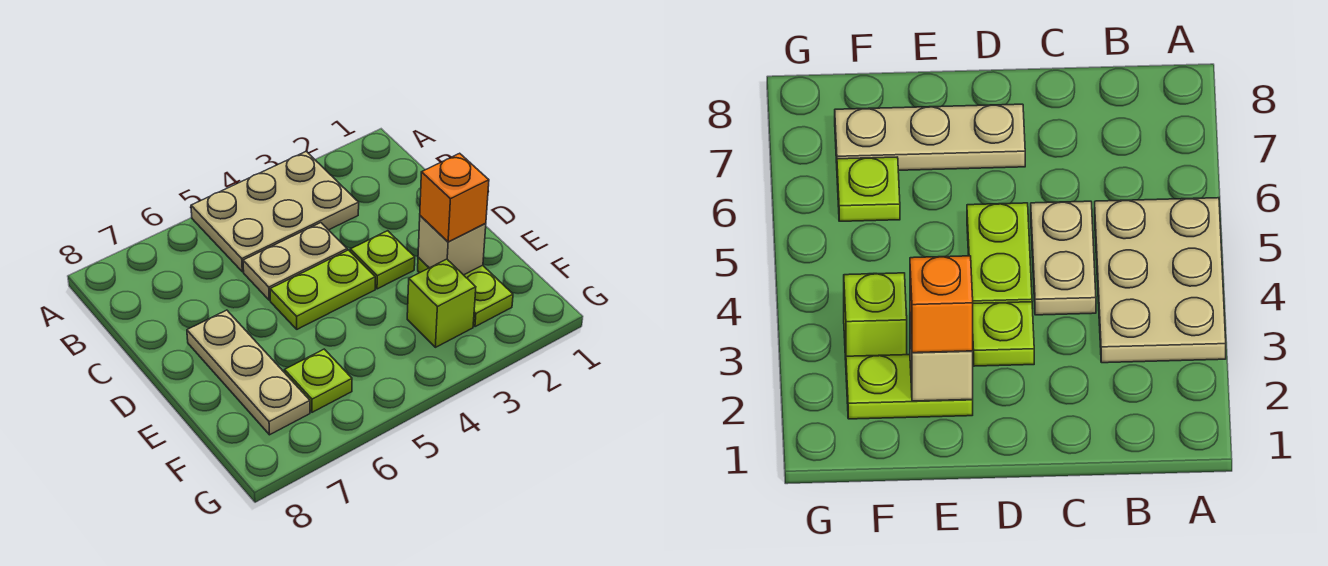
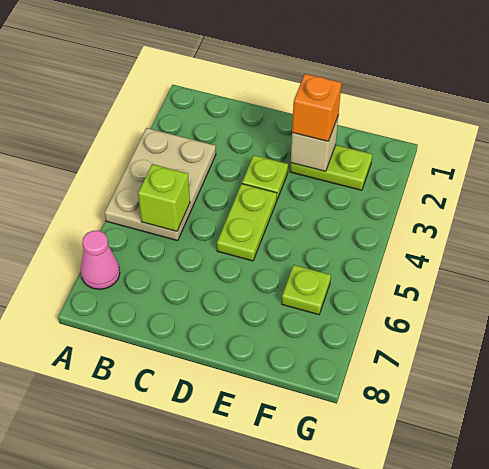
none -> pink 1x1 cone [81,231,120,289]
tan 1x2 plate [243,223,347,300] -> none
tan 1x3 plate [187,310,310,435] -> none
lime 1x1 brick [407,259,476,347] -> lime 1x1 brick moved to [138,164,190,231]

